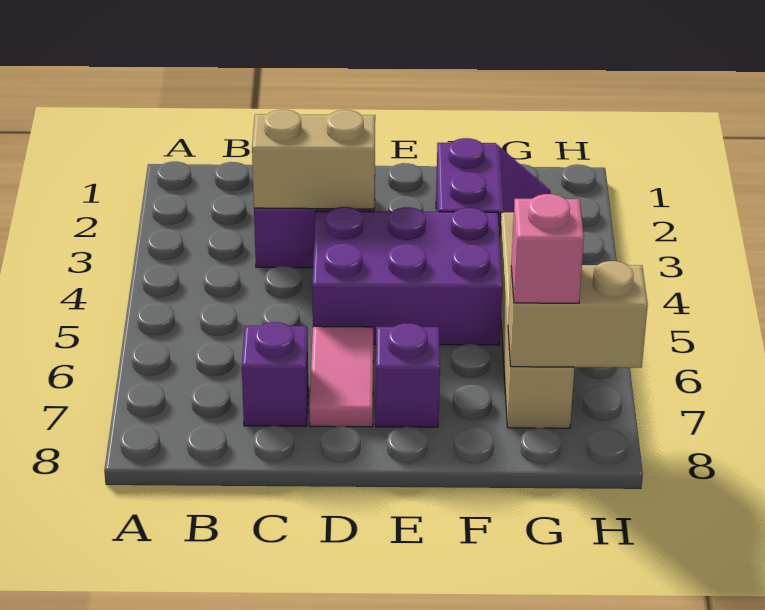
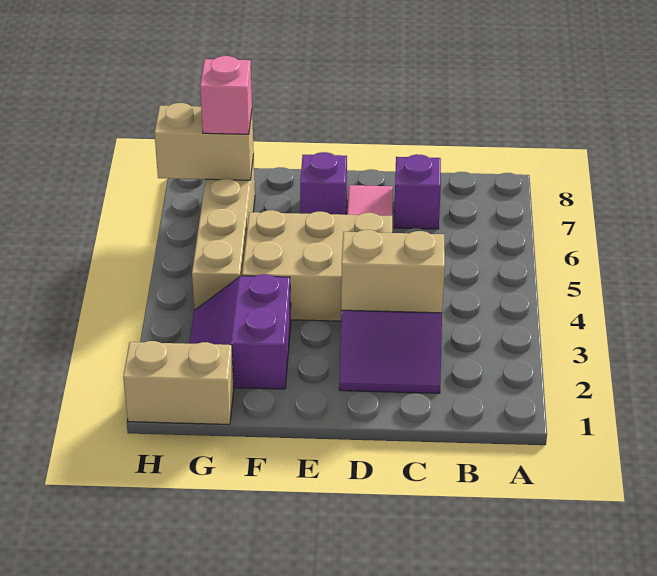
purple 2x3 brick [312,207,502,345] -> tan 2x3 brick [242,210,392,321]
none -> tan 1x2 brick [123,341,234,425]

